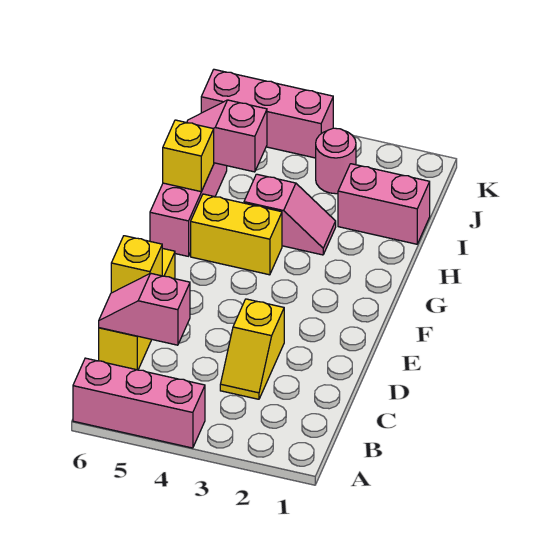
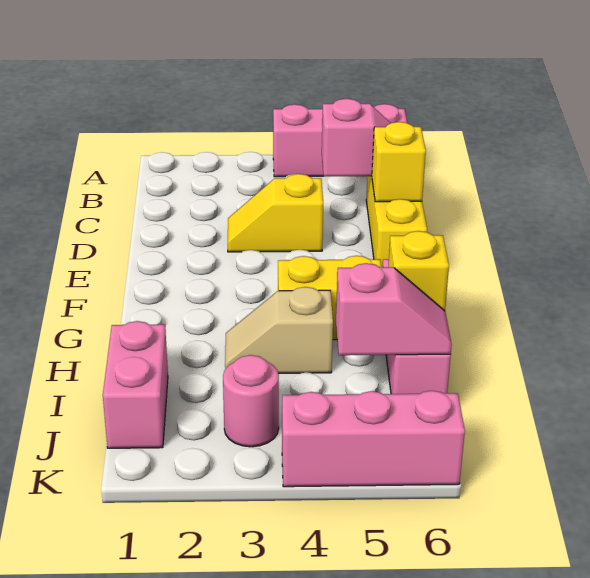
yellow 1x2 slope [220,299,284,399] -> yellow 1x2 slope turned to [228,174,323,252]
pink 1x2 slope [244,174,336,255] -> tan 1x2 slope [225,287,333,374]
pink 1x2 brick [338,164,430,244] -> pink 1x2 brick turned to [103,321,168,448]

